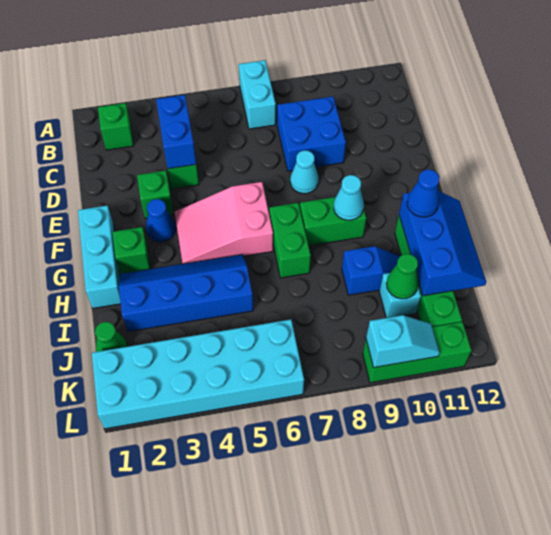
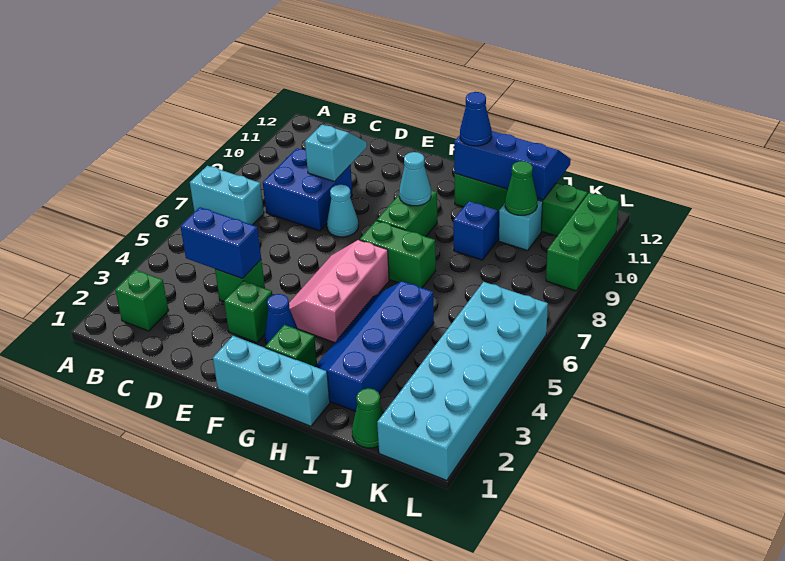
pink 2x3 slope [175,182,273,264] -> pink 2x3 slope turned to [289,240,389,343]
cyan 1x2 slope [366,315,440,367] -> cyan 1x2 slope moved to [305,125,367,181]

